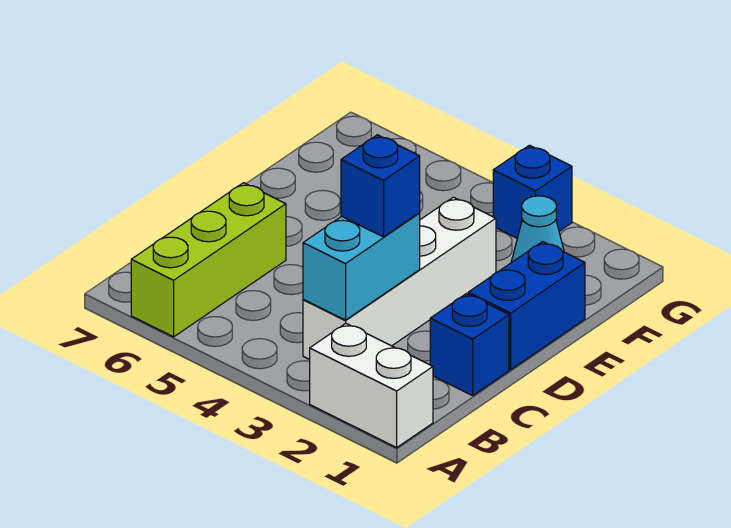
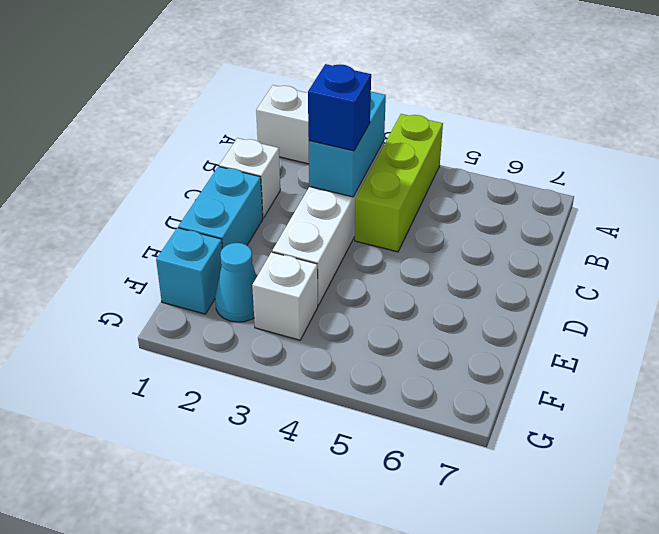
lime 1x3 brick [131,183,286,337] -> lime 1x3 brick moved to [355,114,443,252]
blue 1x1 brick [430,294,509,396] -> white 1x1 brick [219,138,280,218]
blue 1x2 brick [468,242,585,370] -> cyan 1x2 brick [178,166,263,249]
none -> cyan 1x1 brick [156,228,222,314]
none -> white 1x1 brick [252,252,318,340]
blue 1x1 brick [493,145,572,238] -> none

